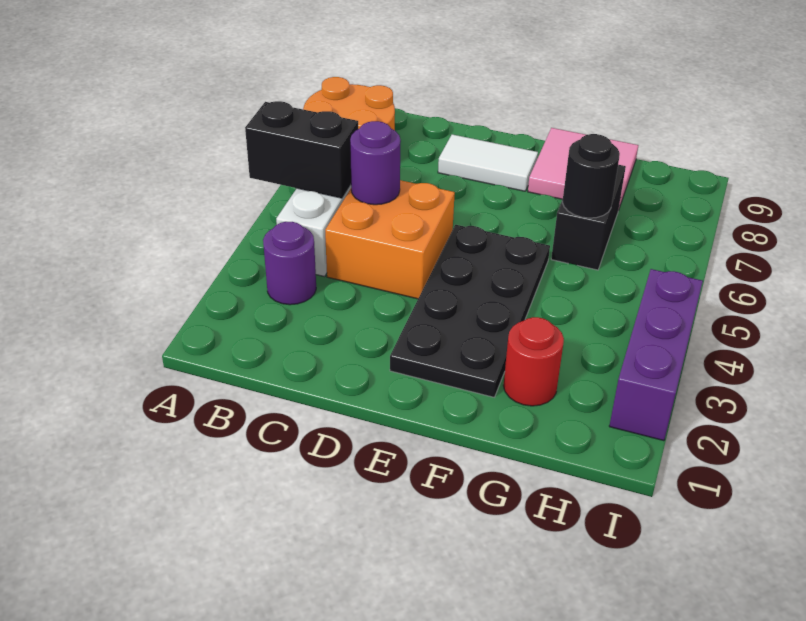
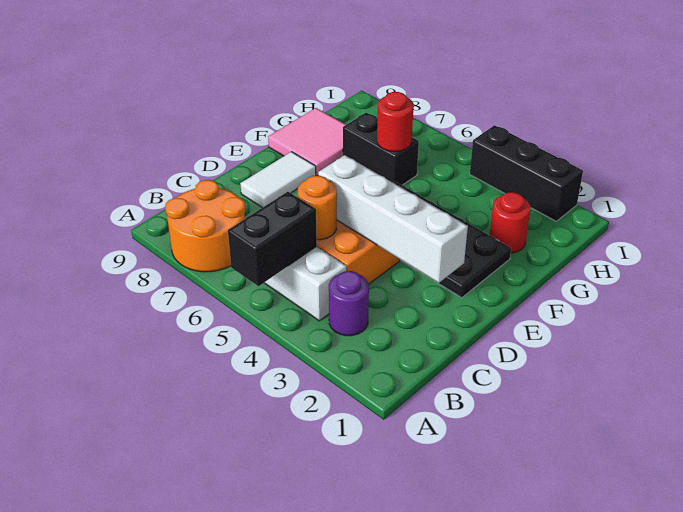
purple 1x1 round brick [350,121,401,205] -> orange 1x1 round brick [298,176,337,240]
none -> white 1x4 brick [318,155,468,283]
black 1x1 round brick [562,134,620,218] -> red 1x1 round brick [377,92,413,151]
purple 1x3 brick [609,269,703,441] -> black 1x3 brick [470,125,583,221]

